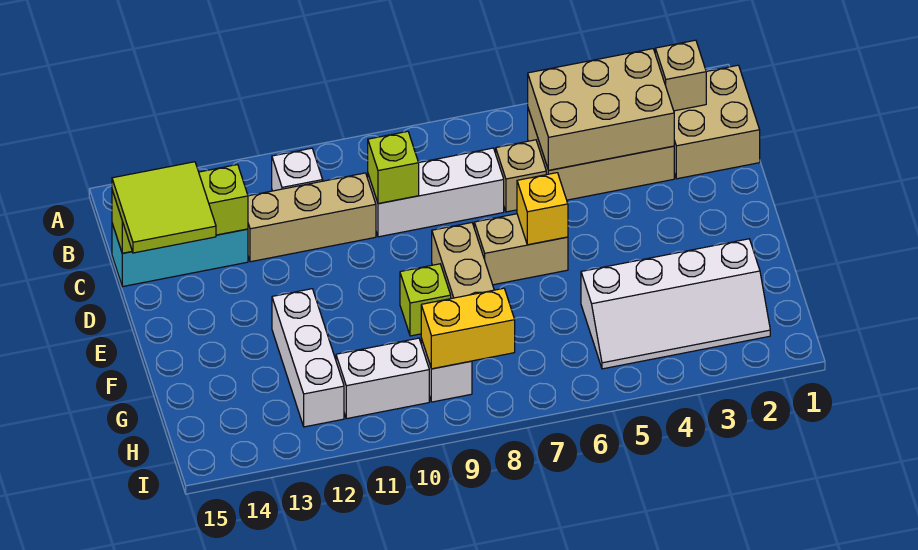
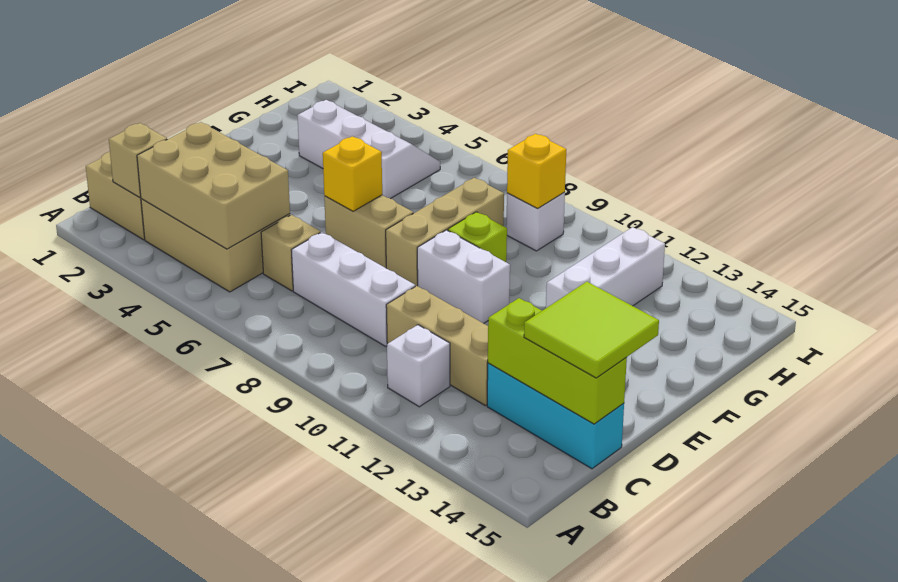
lime 1x1 brick [368,131,419,204] -> none
white 2x4 slope [581,239,770,369] -> white 2x3 slope [297,100,440,199]
yellow 1x2 brick [421,288,515,369] -> yellow 1x1 brick [507,134,566,208]
white 1x2 brick [336,338,429,419] -> white 1x2 brick moved to [417,230,510,323]

